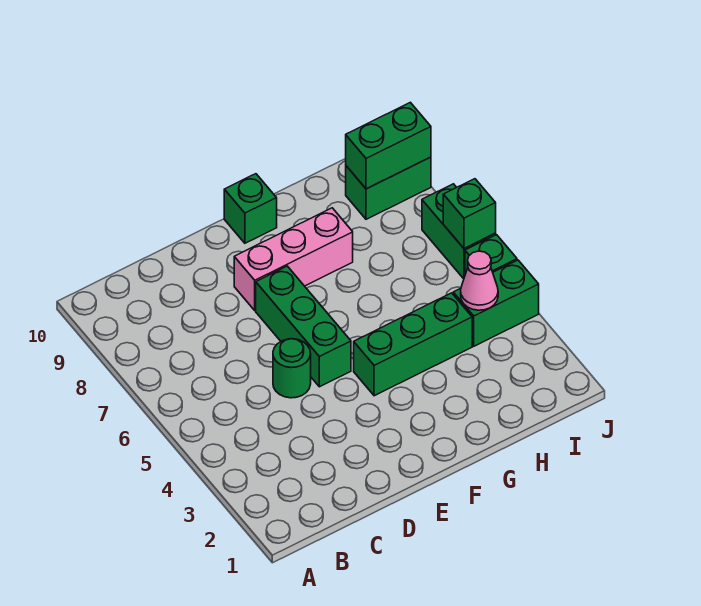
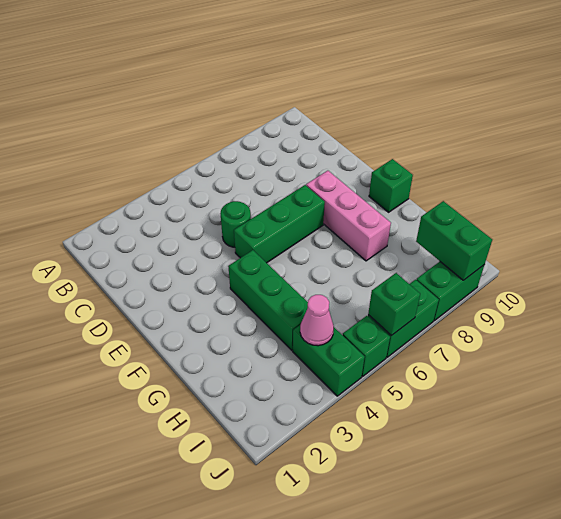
green 1x2 brick [346,157,431,219] -> green 1x2 brick turned to [417,262,484,321]

